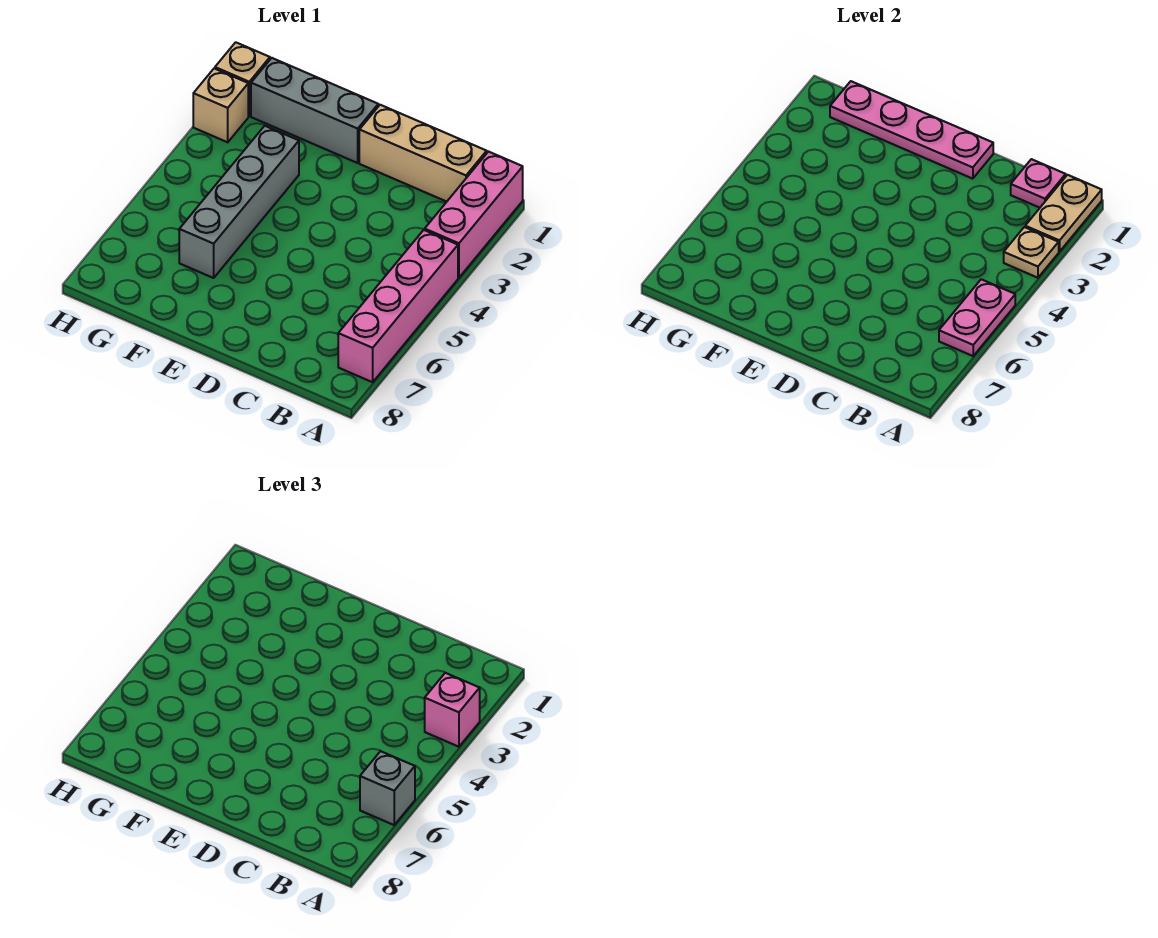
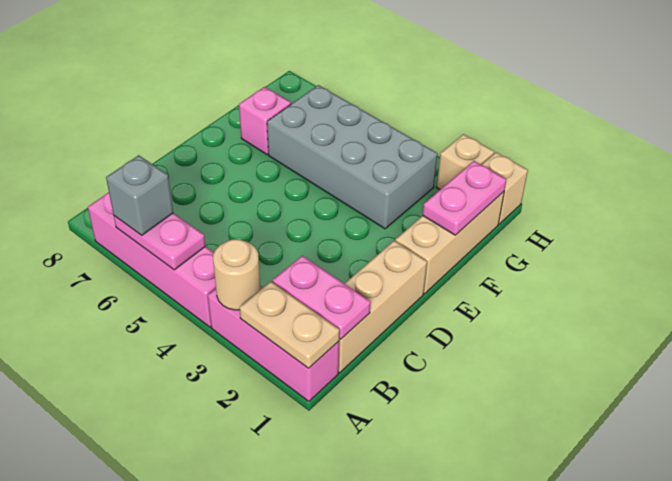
tan 1x1 plate [1004,227,1059,278] -> tan 1x1 round brick [213,239,260,310]
pink 1x1 brick [425,673,480,747] -> pink 1x1 brick moved to [239,87,291,154]
pink 1x1 plate [1011,159,1066,208] -> pink 1x2 plate [272,256,371,339]
pink 1x4 plate [830,81,993,179] -> pink 1x2 plate [423,161,506,235]
grey 1x3 brick [251,58,378,163] -> tan 1x3 brick [395,192,504,294]
grey 1x4 brick [179,126,299,278] -> grey 2x4 brick [267,85,438,229]

